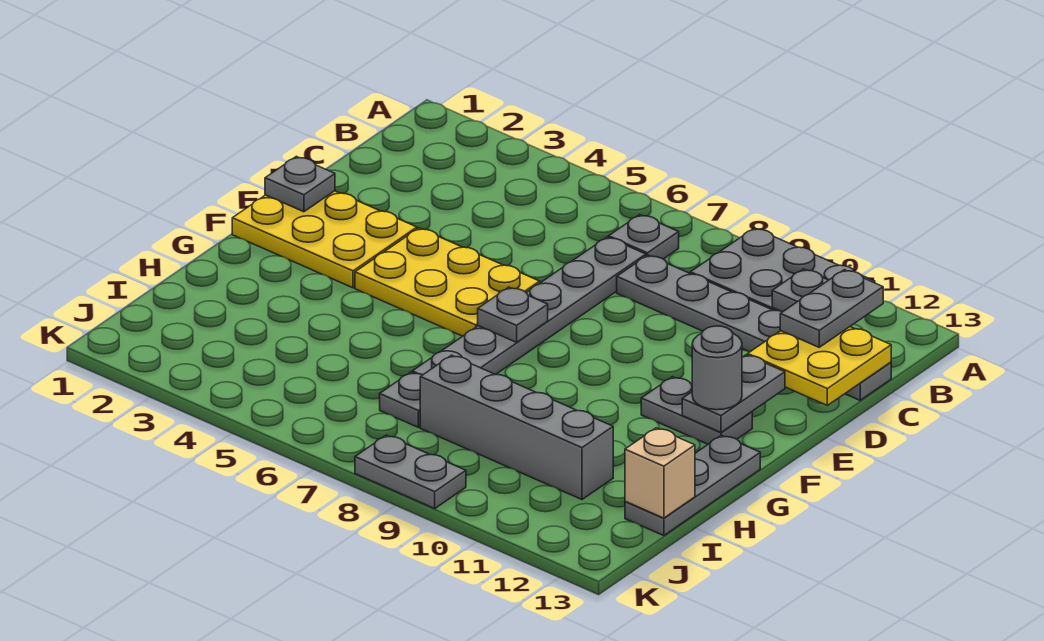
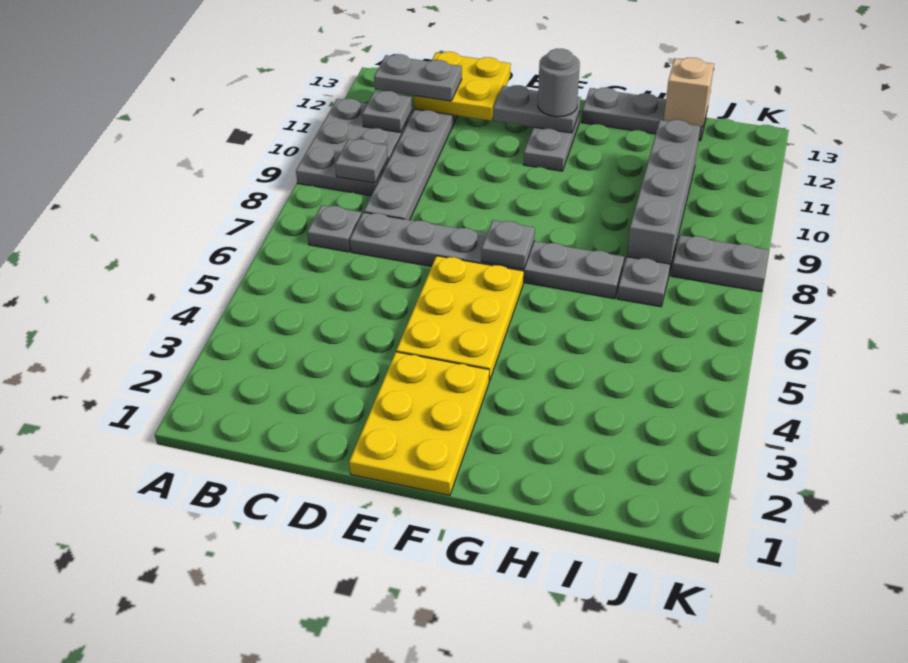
grey 1x1 plate [265,156,335,212] -> grey 1x1 plate moved to [335,139,388,183]
grey 1x2 plate [355,435,466,508] -> grey 1x2 plate turned to [671,235,769,292]

